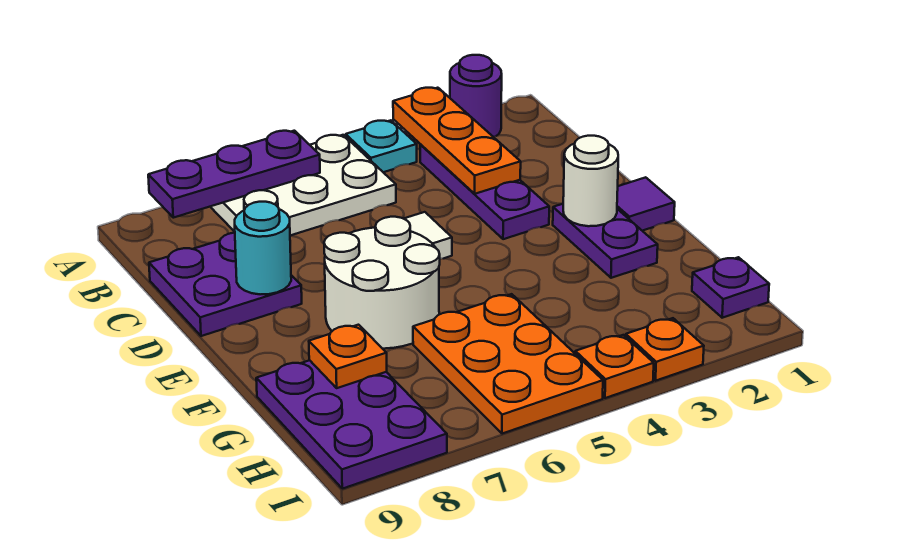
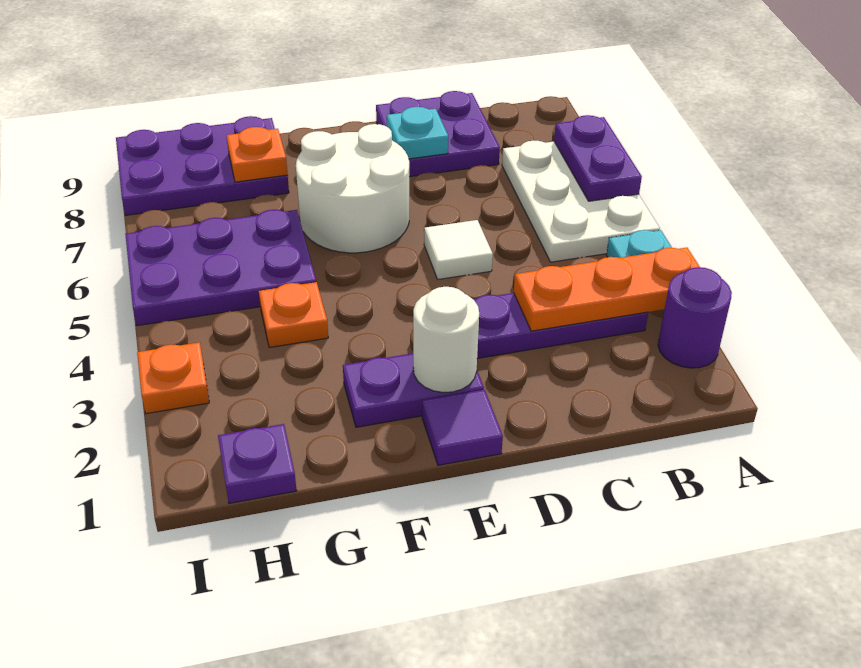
purple 1x3 plate [148,131,320,218] -> purple 1x2 plate [554,115,642,201]
cyan 1x1 round brick [235,202,291,294] -> cyan 1x1 plate [387,107,448,159]
orange 2x3 plate [413,294,603,434] -> purple 2x3 plate [125,210,316,326]
orange 1x1 plate [575,335,654,398] -> orange 1x1 plate moved to [259,282,328,348]

